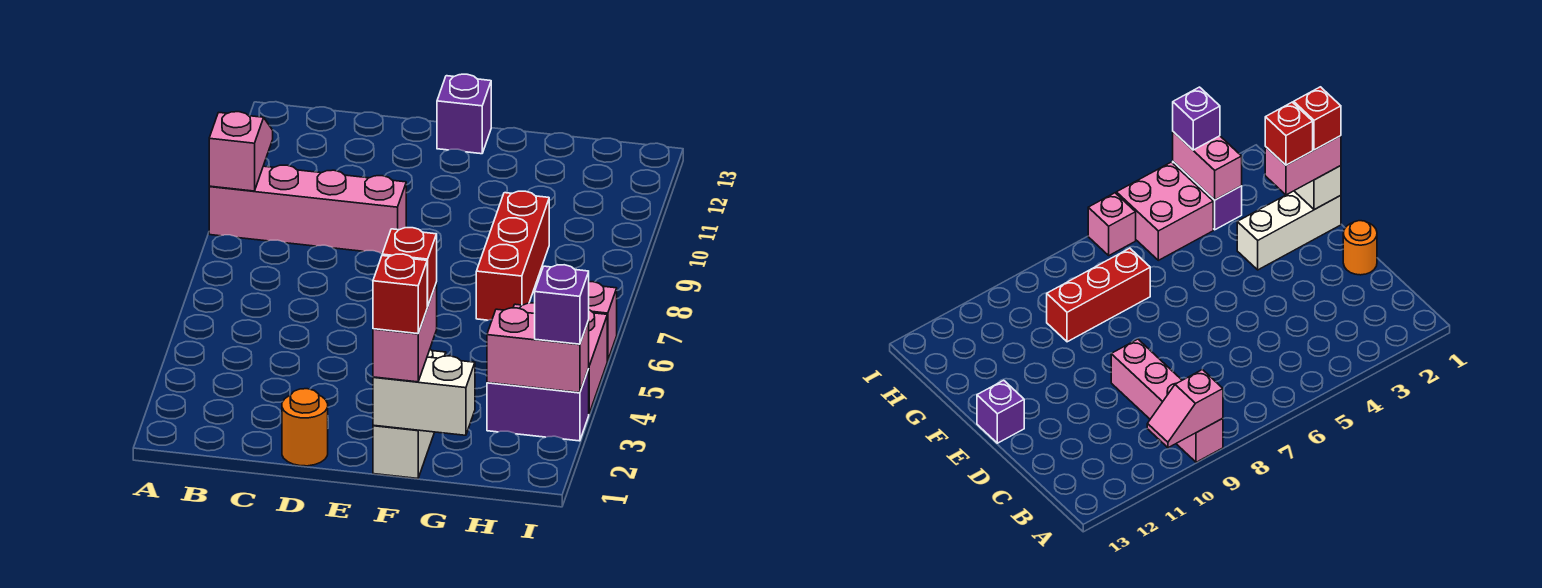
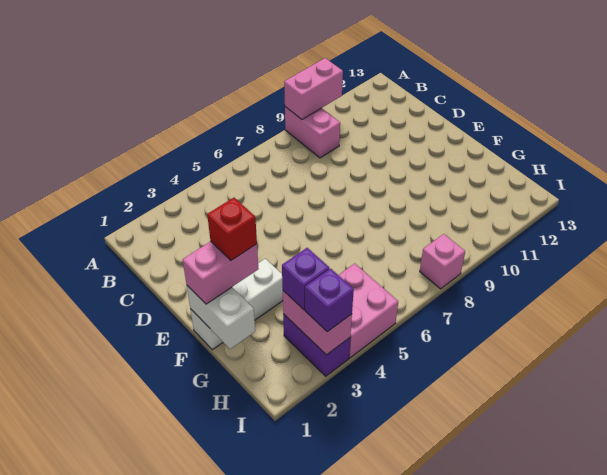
pink 1x4 brick [209,165,406,253] -> pink 1x2 brick [285,107,340,158]
pink 1x2 slope [209,112,273,191] -> pink 1x2 brick [284,58,343,119]
orange 1x1 round brick [282,389,328,466] -> none
purple 1x1 brick [437,74,491,154] -> purple 1x1 brick moved to [282,248,329,310]
red 1x1 brick [373,254,427,334] -> none
red 1x3 brick [476,191,549,320] -> none
pink 1x1 brick [589,282,617,361] -> pink 1x1 brick moved to [420,234,465,289]

